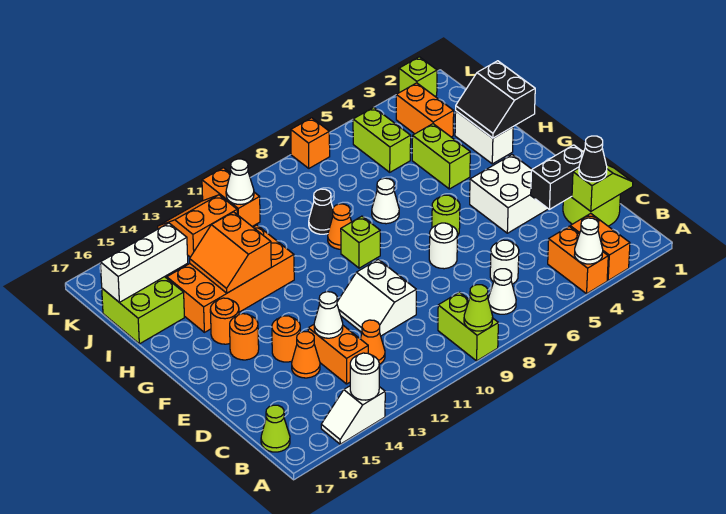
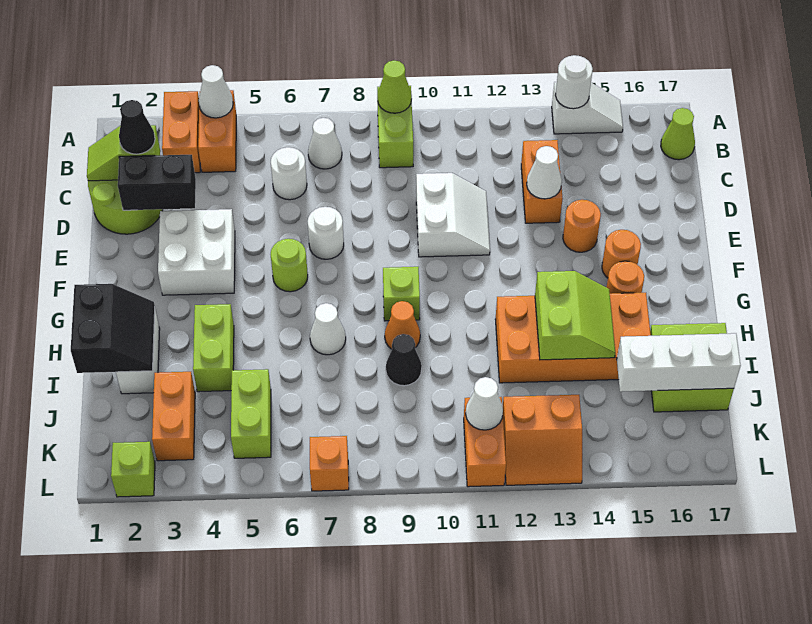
orange 1x1 cone [360,320,385,364] -> none
orange 1x1 cone [292,332,320,378] -> none
orange 2x2 slope [190,212,271,293] -> lime 2x2 slope [535,271,615,360]

